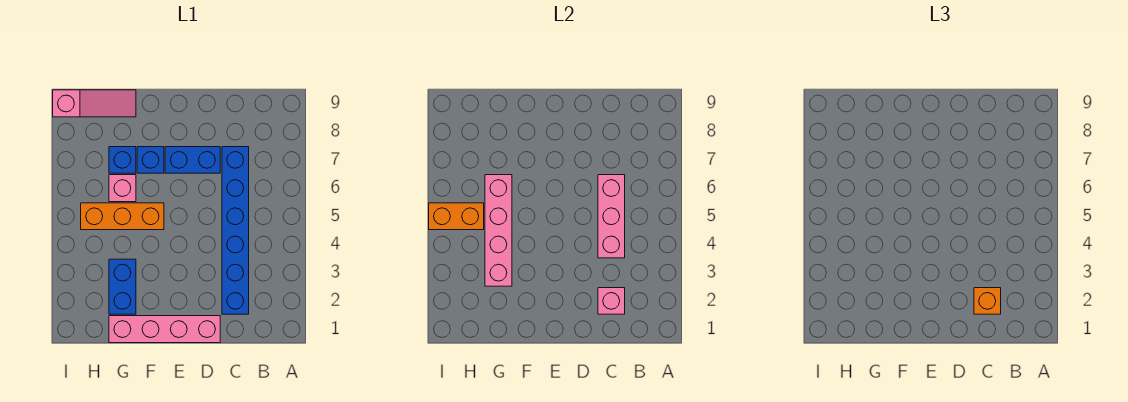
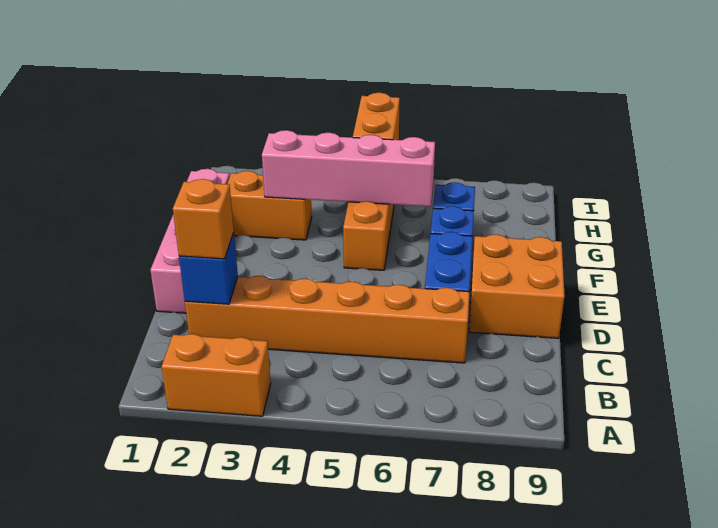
none -> orange 1x2 brick [162,334,271,416]
blue 1x6 brick [222,147,249,314] -> orange 1x6 brick [185,276,470,363]
pink 1x1 brick [598,288,625,314] -> blue 1x1 brick [179,233,238,304]
pink 1x3 brick [598,175,625,258] -> none
none -> orange 2x2 brick [469,234,565,338]
blue 1x2 brick [109,259,136,314] -> orange 1x2 brick [227,171,312,240]
pink 1x1 brick [109,175,136,202] -> none
pink 1x3 slope [53,90,136,117] -> none

